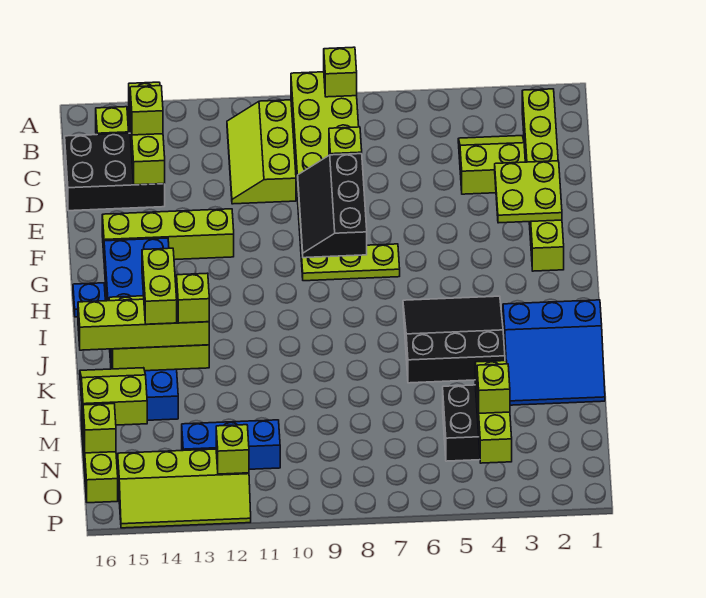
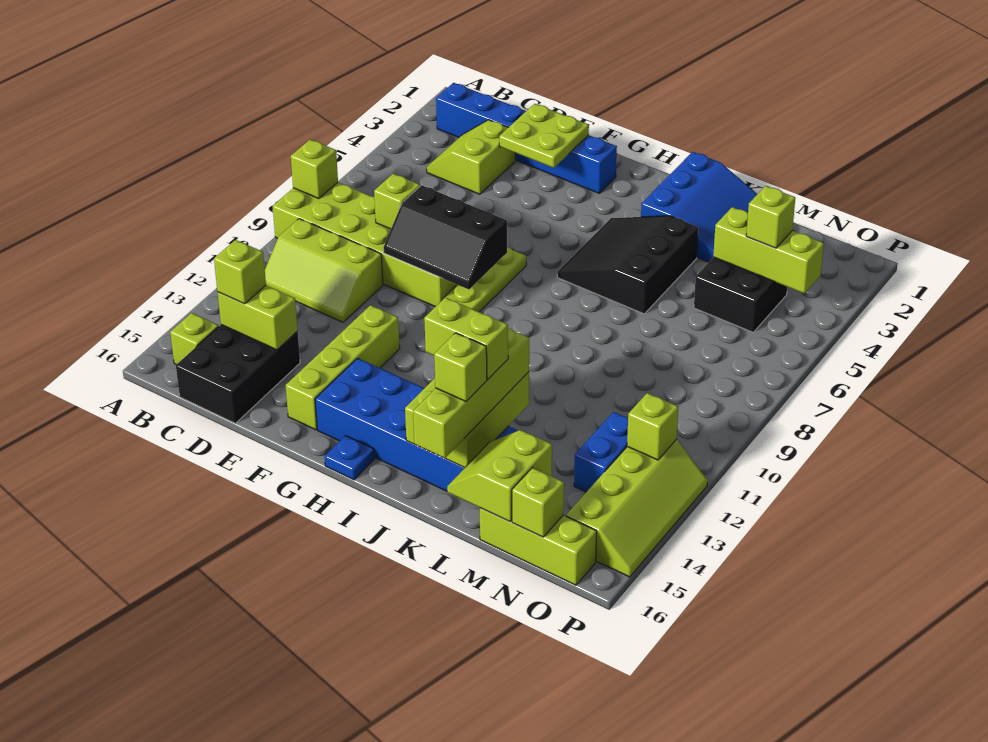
lime 1x6 brick [522,89,564,271] -> blue 1x6 brick [436,83,617,193]
lime 1x3 brick [129,82,165,185] -> lime 1x2 brick [218,286,298,350]
lime 1x1 brick [176,273,209,323] -> lime 1x1 brick moved to [434,333,487,401]
blue 1x3 brick [182,420,280,469] -> blue 1x2 brick [574,412,628,492]

